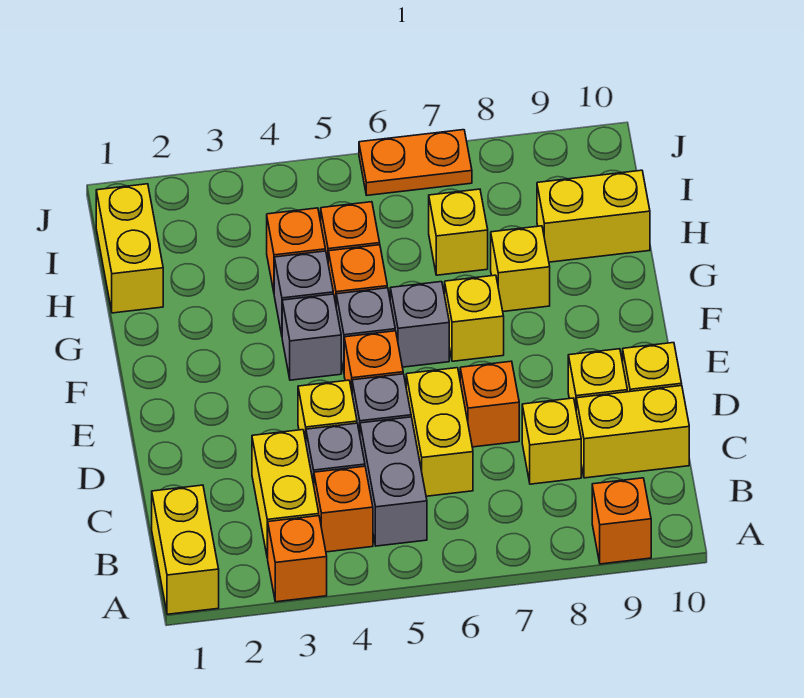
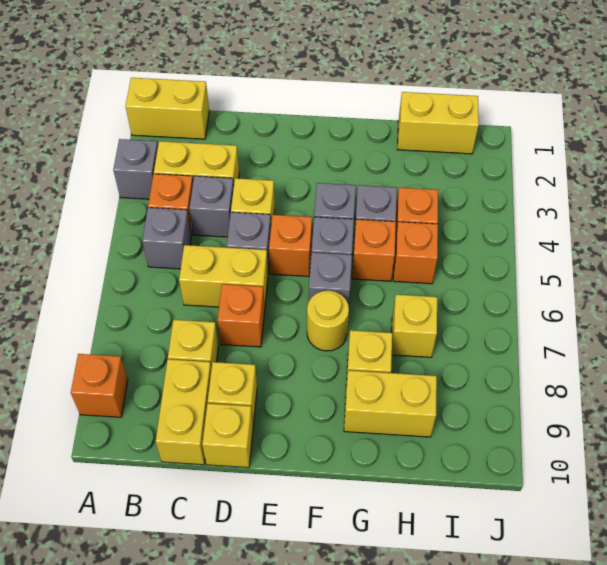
orange 1x1 brick [268,516,327,602] -> grey 1x1 brick [113,139,158,199]
grey 1x2 brick [360,417,427,546] -> grey 1x1 brick [142,208,191,269]
yellow 1x1 brick [445,275,504,361] -> yellow 1x1 round brick [307,291,349,351]
yellow 1x2 brick [537,170,650,262] -> yellow 1x2 brick turned to [344,370,437,437]
orange 1x2 plate [359,130,472,195] -> none

